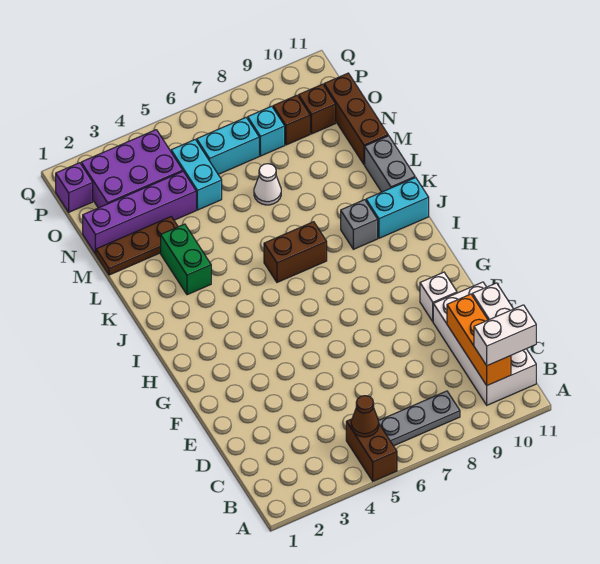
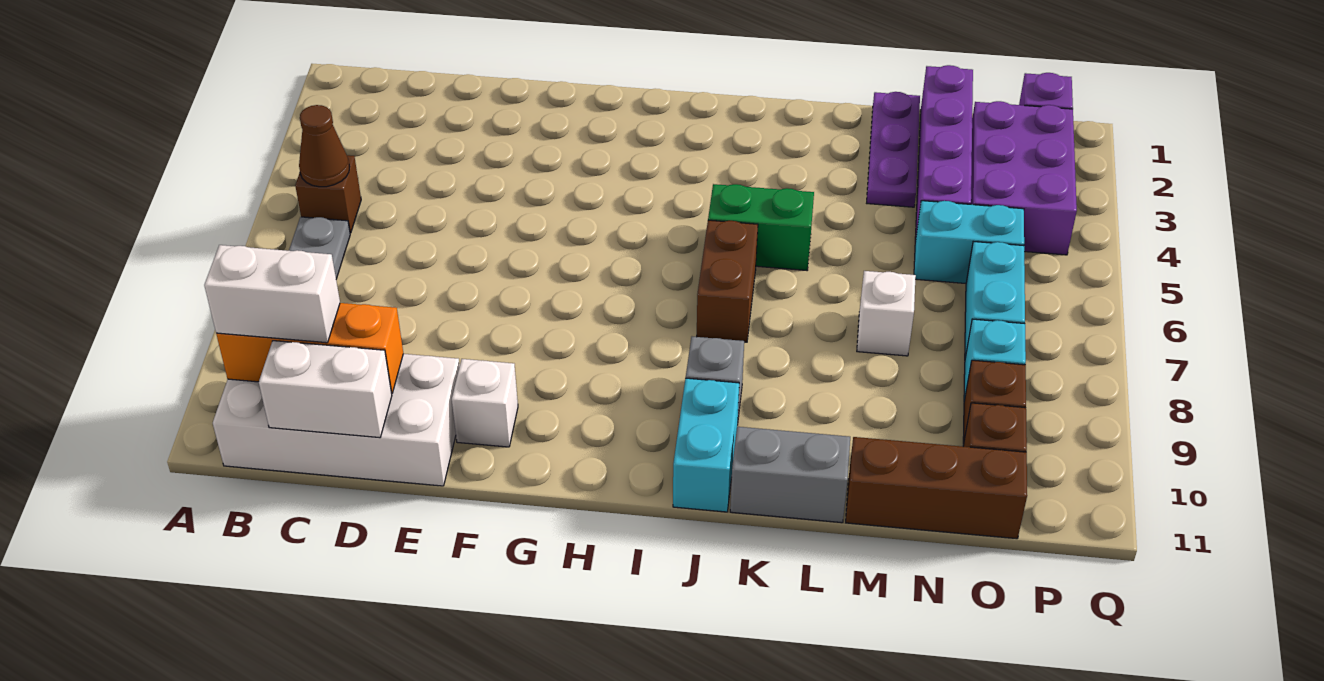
brown 1x2 brick [346,419,397,481] -> brown 1x1 brick [295,155,361,233]
white 1x2 brick [474,305,536,366] -> white 1x2 brick turned to [204,245,340,343]
green 1x2 brick [161,224,211,295] -> green 1x2 brick moved to [708,184,814,270]
brown 1x3 plate [96,217,178,275] -> purple 1x3 plate [867,92,920,207]
white 1x1 cone [254,164,281,205] -> white 1x1 brick [857,271,916,356]

